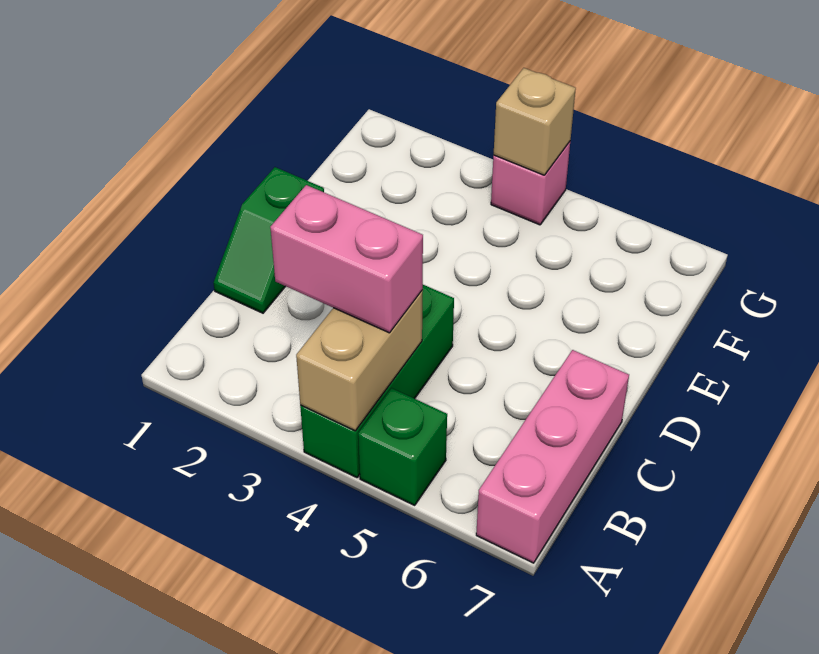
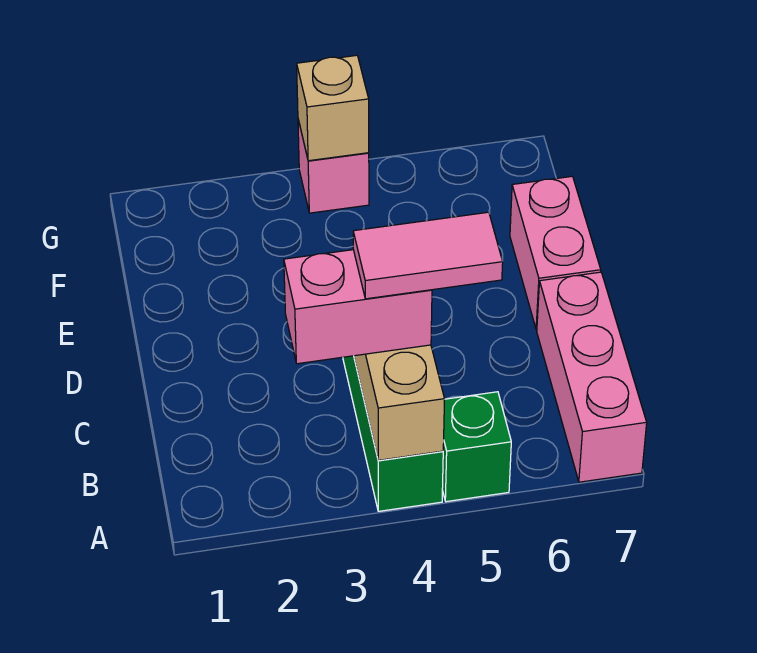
none -> pink 1x2 tile [353,212,503,299]
green 1x2 slope [214,167,324,313] -> none
none -> pink 1x2 brick [510,176,601,330]

